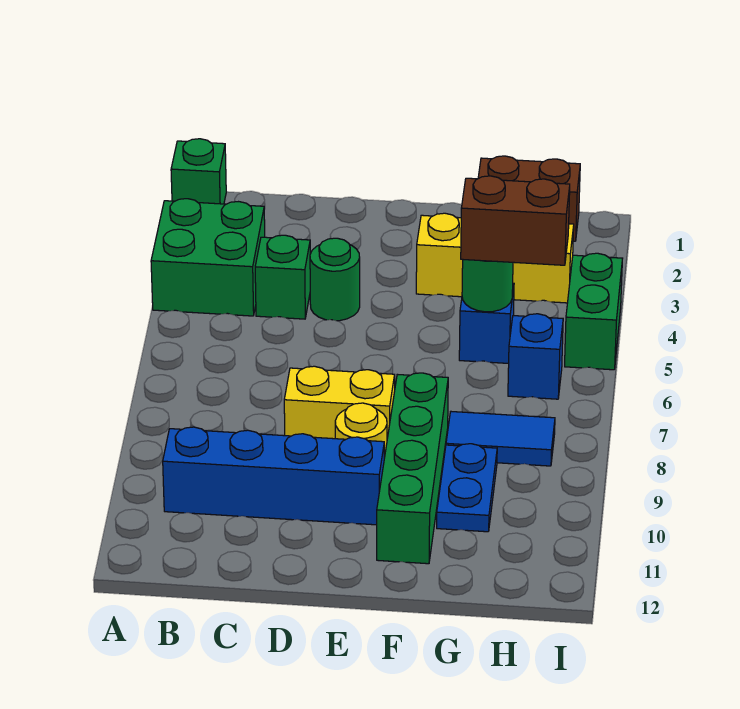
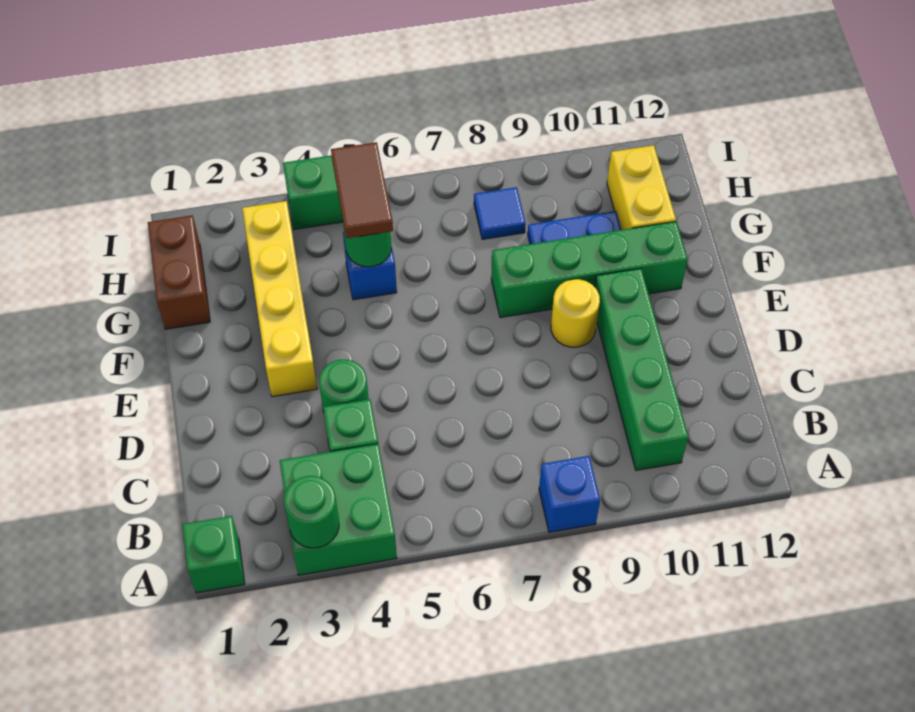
none -> green 1x1 round brick [284,476,339,548]
blue 1x4 brick [163,427,384,525] -> green 1x4 brick [595,269,688,470]
yellow 1x2 brick [284,366,395,439] -> yellow 1x2 brick moved to [607,145,676,230]
yellow 1x3 brick [416,213,574,303] -> yellow 1x4 brick [242,201,317,397]
brown 1x2 brick [461,176,570,265] -> brown 1x2 tile [331,142,393,238]
blue 1x2 tile [446,412,555,466] -> blue 1x1 tile [474,187,526,239]
blue 1x1 brick [508,314,563,399] -> blue 1x1 brick moved to [539,456,600,532]

